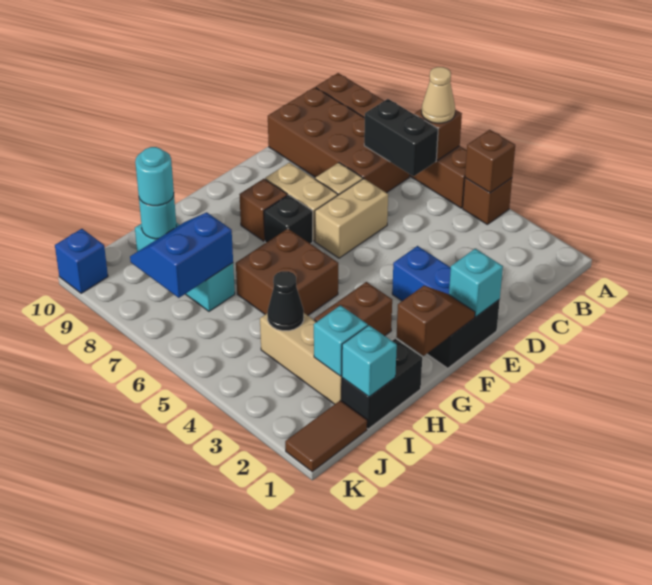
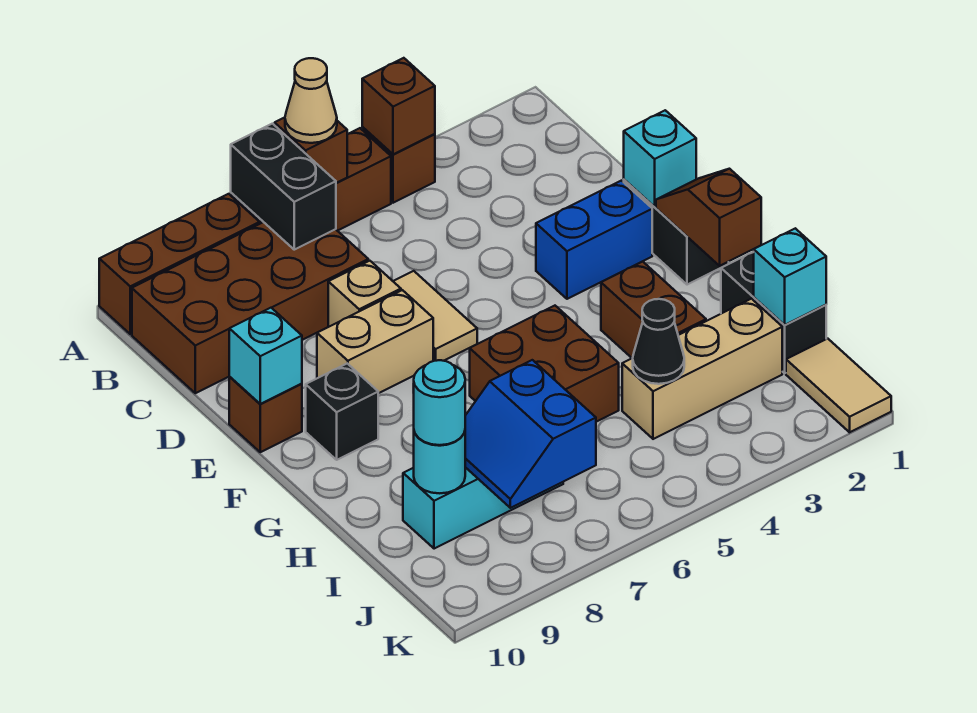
black 1x2 brick [364,99,438,176] -> black 1x2 brick turned to [231,124,336,250]
tan 1x2 brick [315,179,388,258] -> tan 1x2 tile [393,271,477,361]
black 1x1 brick [264,195,313,244] -> black 1x1 brick moved to [306,363,378,460]
brown 1x1 brick [239,179,287,241] -> brown 1x1 brick moved to [229,377,302,452]
cyan 1x1 brick [314,305,368,376] -> cyan 1x1 brick moved to [229,308,302,404]
brown 1x2 tile [285,400,367,472] -> tan 1x2 tile [786,339,891,432]
blue 1x1 brick [55,229,108,293] -> none

